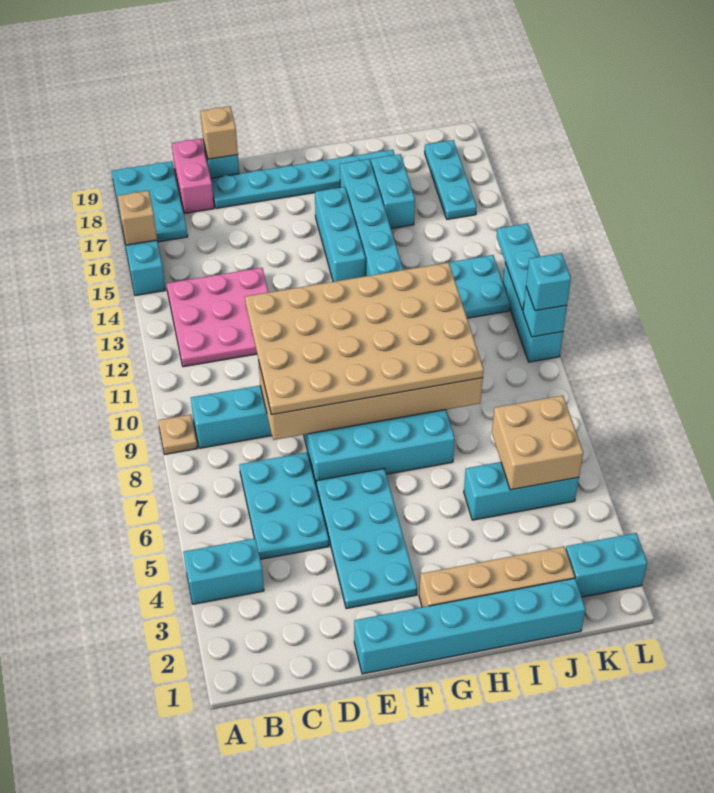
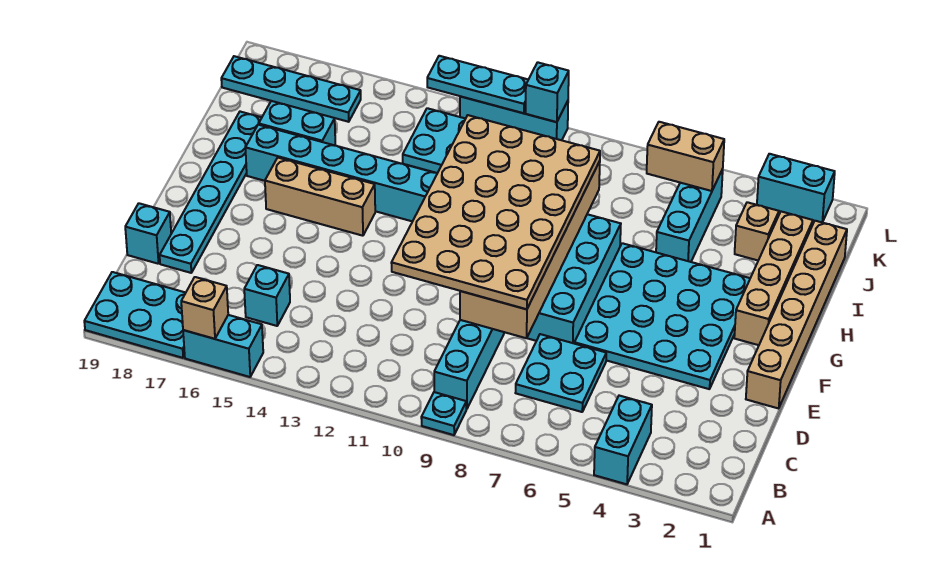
tan 1x1 plate [158,414,197,454] -> cyan 1x1 plate [421,392,466,435]
pink 3x3 plate [167,268,268,367] -> none
cyan 2x3 plate [240,452,329,559] -> cyan 2x2 plate [516,334,606,412]
pink 1x2 brick [172,139,214,213] -> none
tan 1x1 brick [200,106,238,159] -> tan 1x1 brick moved to [735,202,779,260]
cyan 1x6 brick [354,578,586,674] -> tan 1x6 brick [746,221,847,408]
cyan 2x4 plate [316,469,417,609] -> cyan 4x4 plate [574,243,750,389]
cyan 1x3 brick [315,187,366,282] -> tan 1x3 brick [265,158,375,236]
tan 2x2 brick [492,395,583,490] -> tan 1x2 brick [647,122,724,191]
cyan 1x2 brick [566,533,647,597] -> cyan 1x2 brick turned to [757,154,835,222]
cyan 1x3 plate [425,140,477,219] -> cyan 1x4 plate [221,56,361,122]
cyan 1x1 brick [526,253,571,311] -> cyan 1x1 brick moved to [244,265,290,326]

